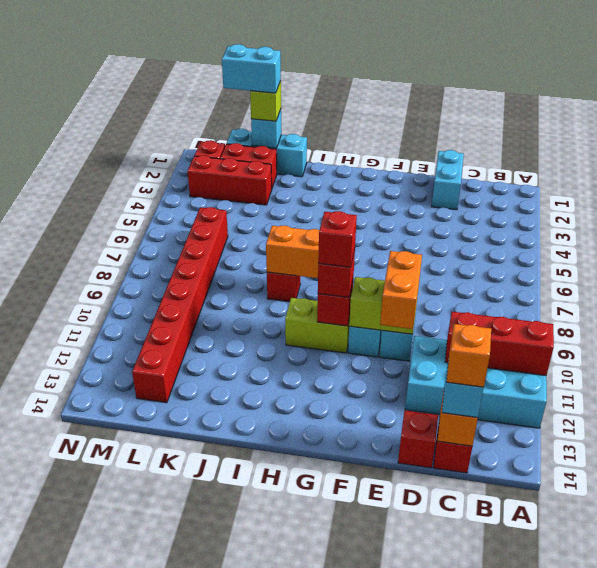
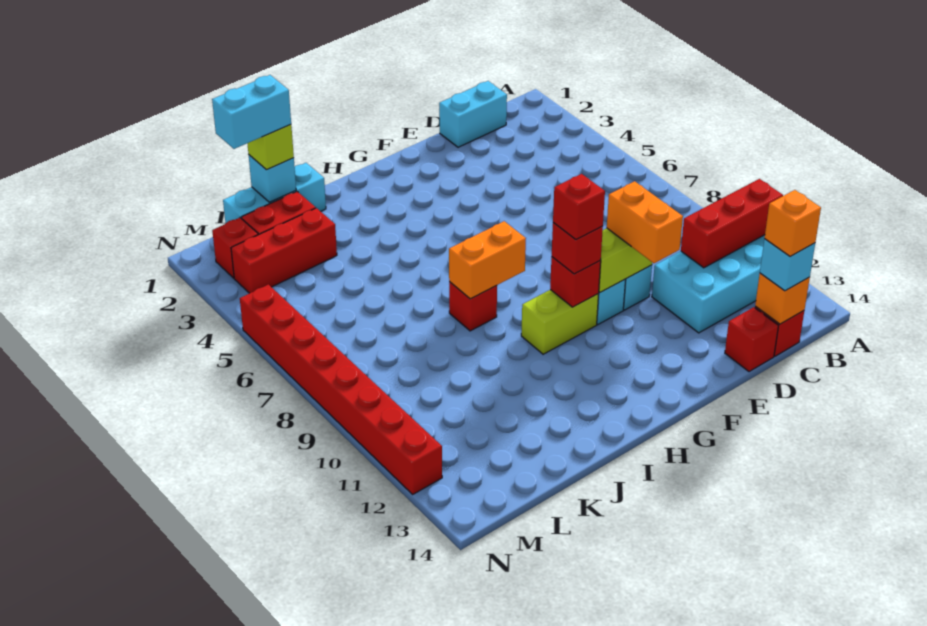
cyan 1x2 brick [432,150,464,210] -> cyan 1x2 brick turned to [439,81,507,147]
red 1x8 brick [132,207,228,403] -> red 1x8 brick moved to [240,284,442,494]

